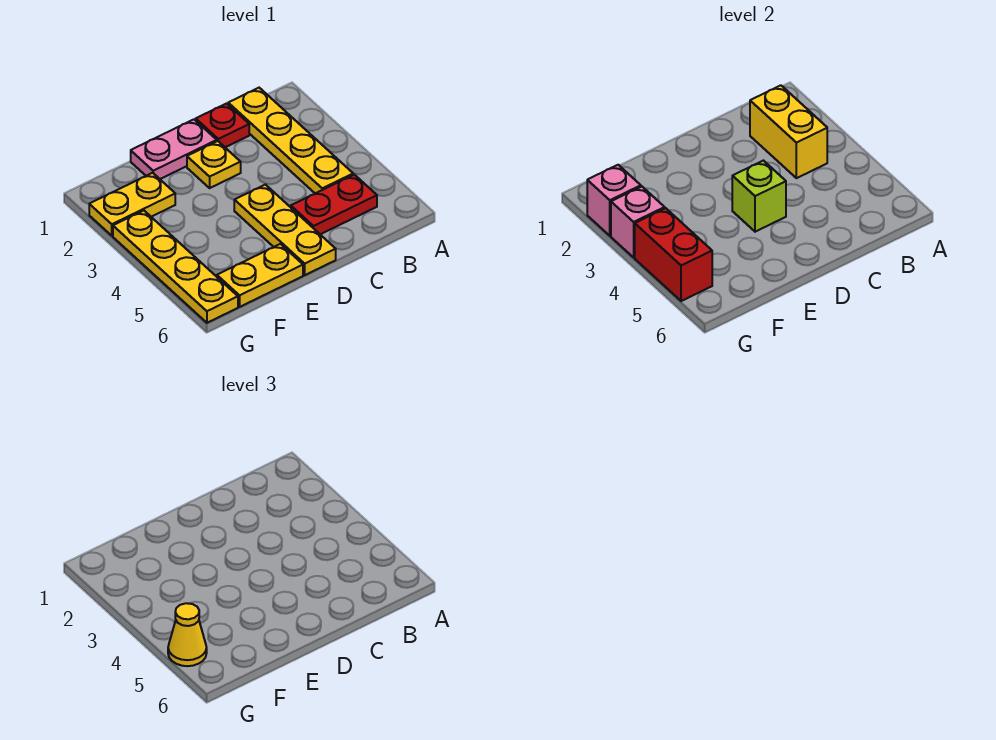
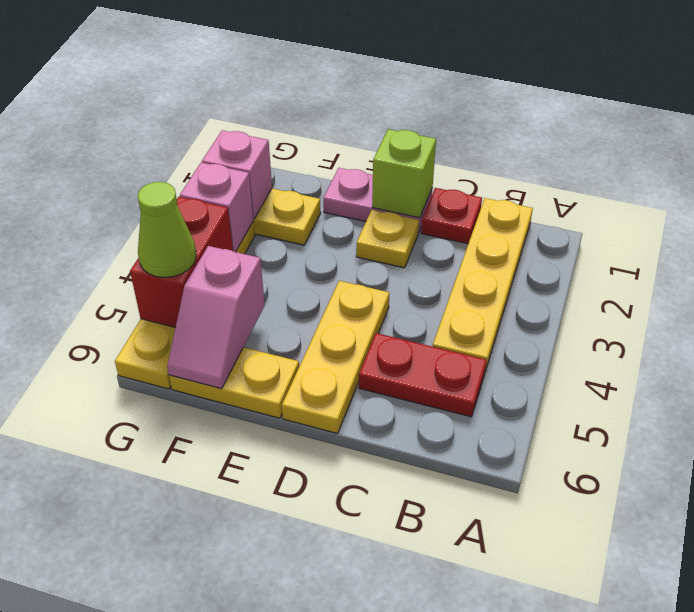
yellow 1x2 brick [750,85,827,178] -> none
lime 1x1 brick [732,161,786,232] -> lime 1x1 brick moved to [372,129,436,218]
none -> pink 1x2 slope [167,246,265,389]
yellow 1x1 cone [168,603,207,666] -> lime 1x1 cone [138,182,196,278]

